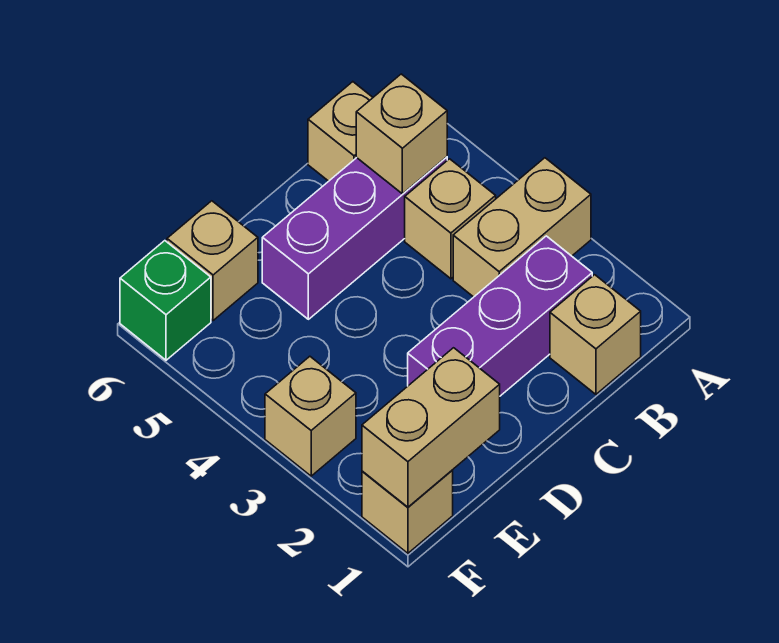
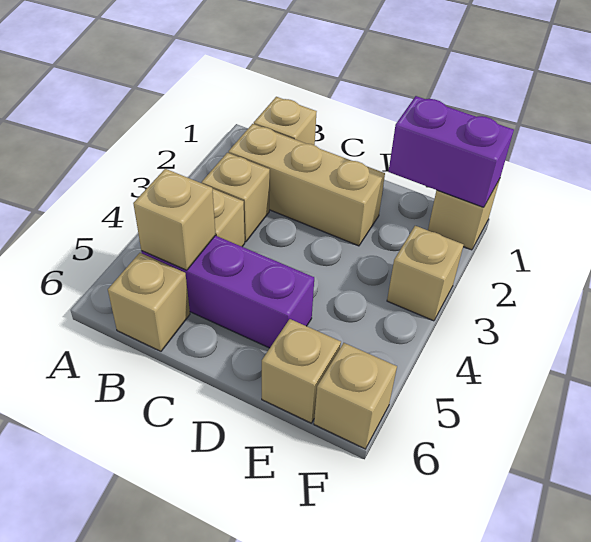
tan 1x2 brick [453,158,591,297] -> tan 1x1 brick [202,153,270,242]
purple 1x3 brick [408,236,592,396] -> tan 1x3 brick [229,124,385,246]
tan 1x2 brick [362,348,500,507] -> purple 1x2 brick [389,96,514,207]
green 1x1 brick [120,241,211,360] -> tan 1x1 brick [314,343,397,449]

